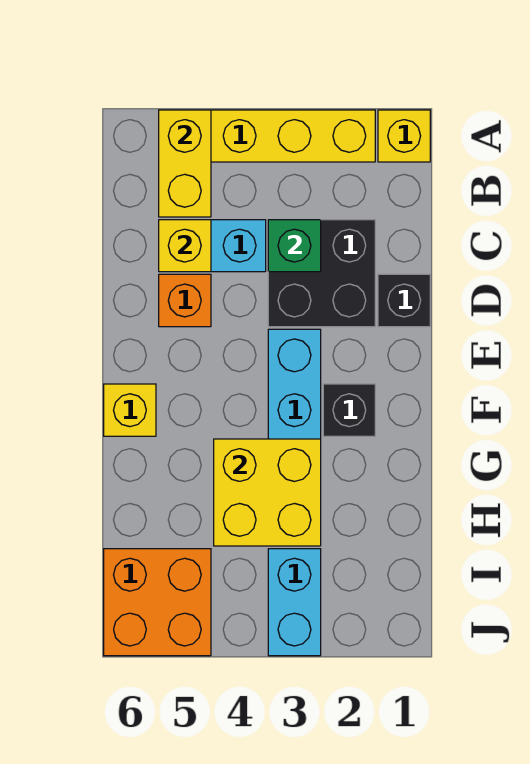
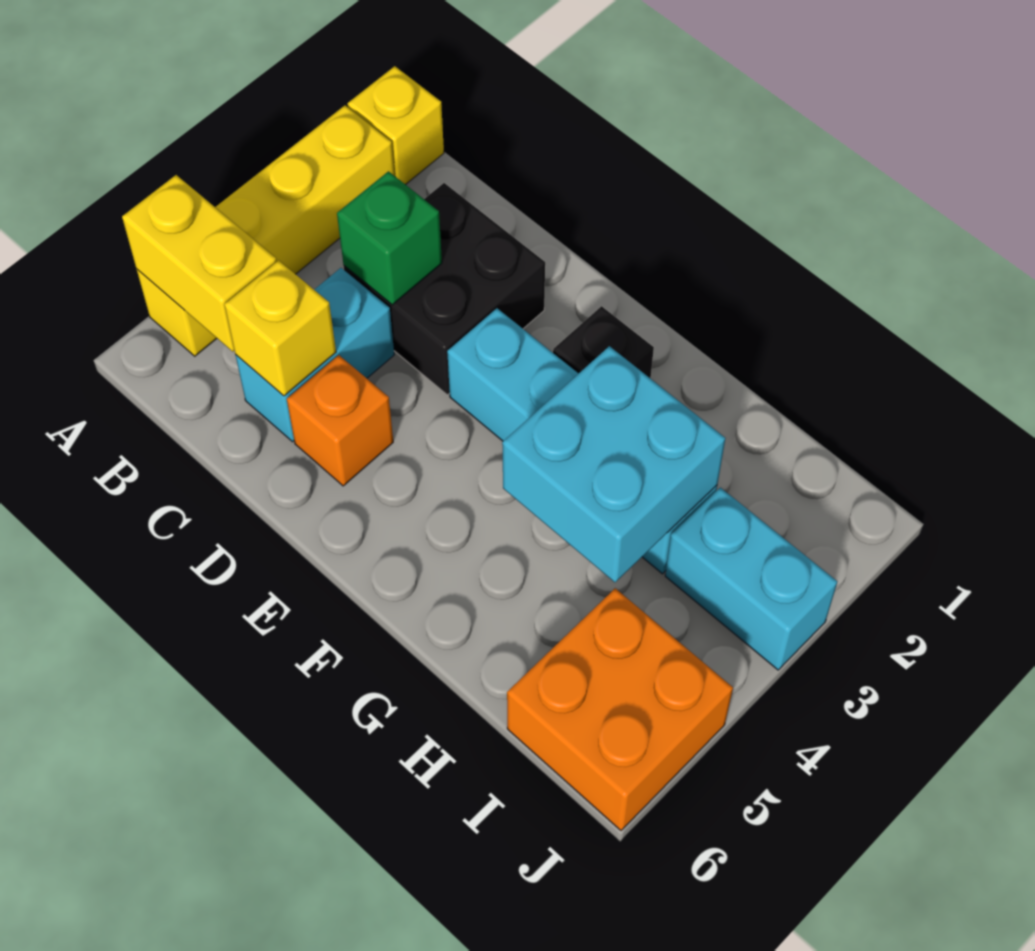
black 1x1 brick [378,274,430,327] -> none
yellow 1x1 brick [104,384,156,436] -> none
yellow 2x2 brick [214,439,321,546] -> cyan 2x2 brick [502,346,726,582]

